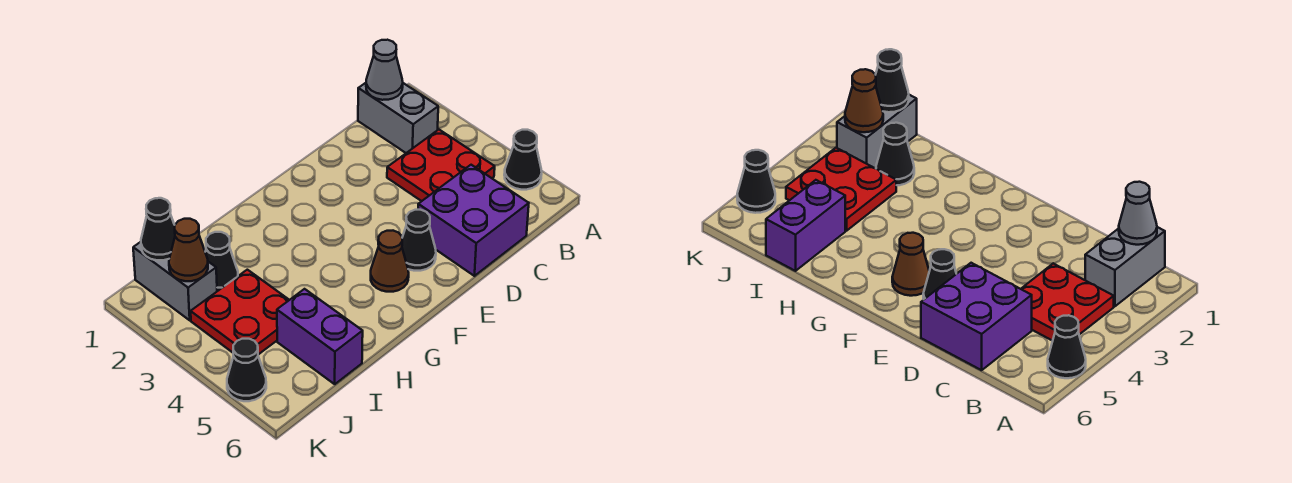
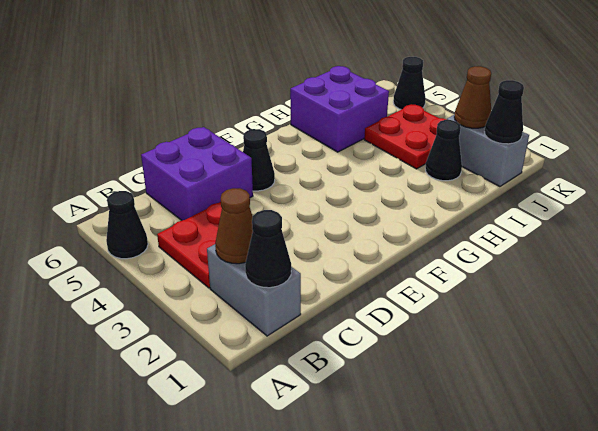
grey 1x1 cone [366,40,403,100] -> black 1x1 cone [245,210,291,288]
brown 1x1 cone [371,231,409,292] -> brown 1x1 cone moved to [215,188,253,264]
purple 1x2 brick [277,289,363,384] -> purple 2x2 brick [290,66,389,152]

